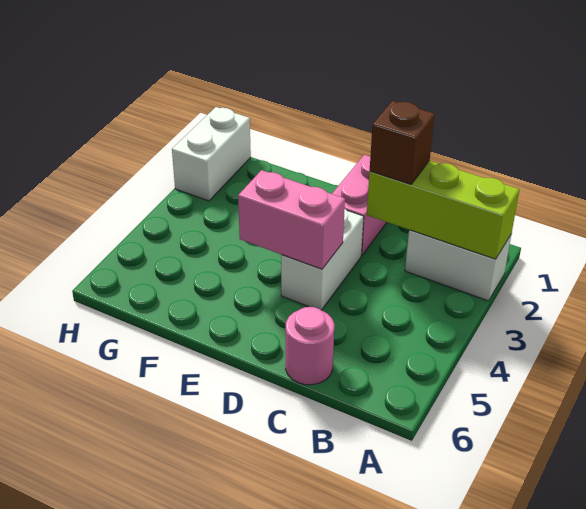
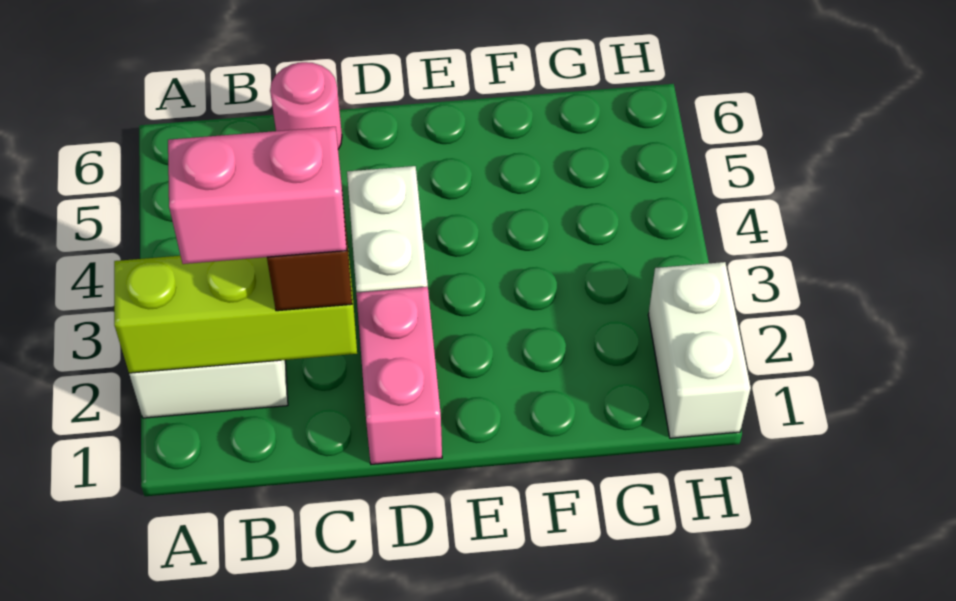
pink 1x2 brick [238,170,345,269] -> pink 1x2 brick moved to [168,127,347,264]

